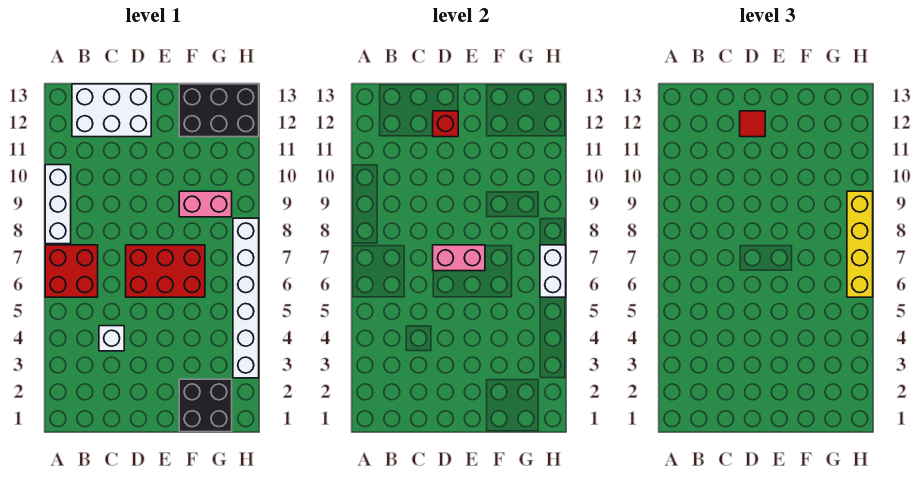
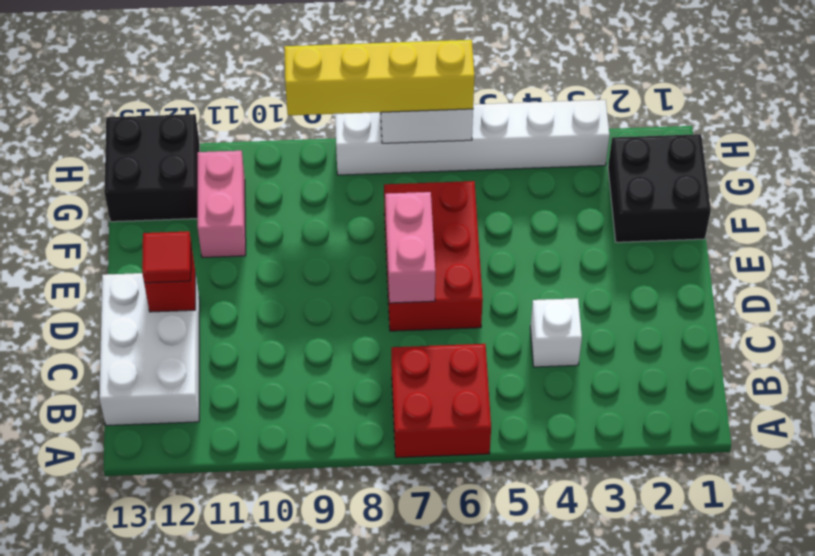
white 1x3 brick [45,165,71,244] -> none
pink 1x2 brick [179,191,232,217] -> pink 1x2 brick moved to [198,151,246,258]
black 2x3 brick [179,84,259,137] -> black 2x2 brick [104,114,200,222]

